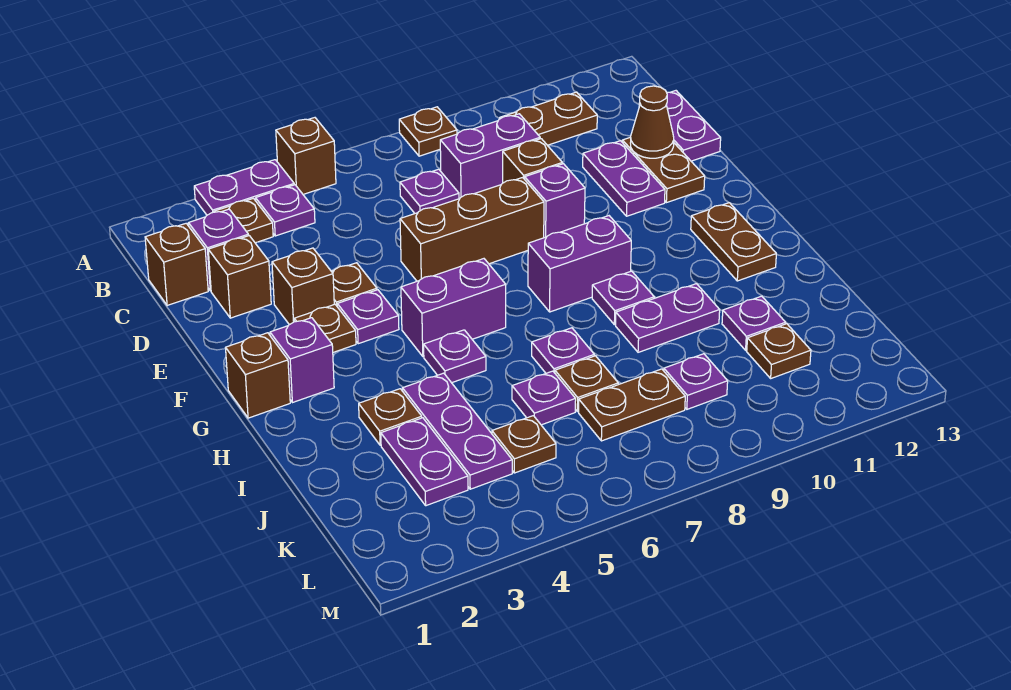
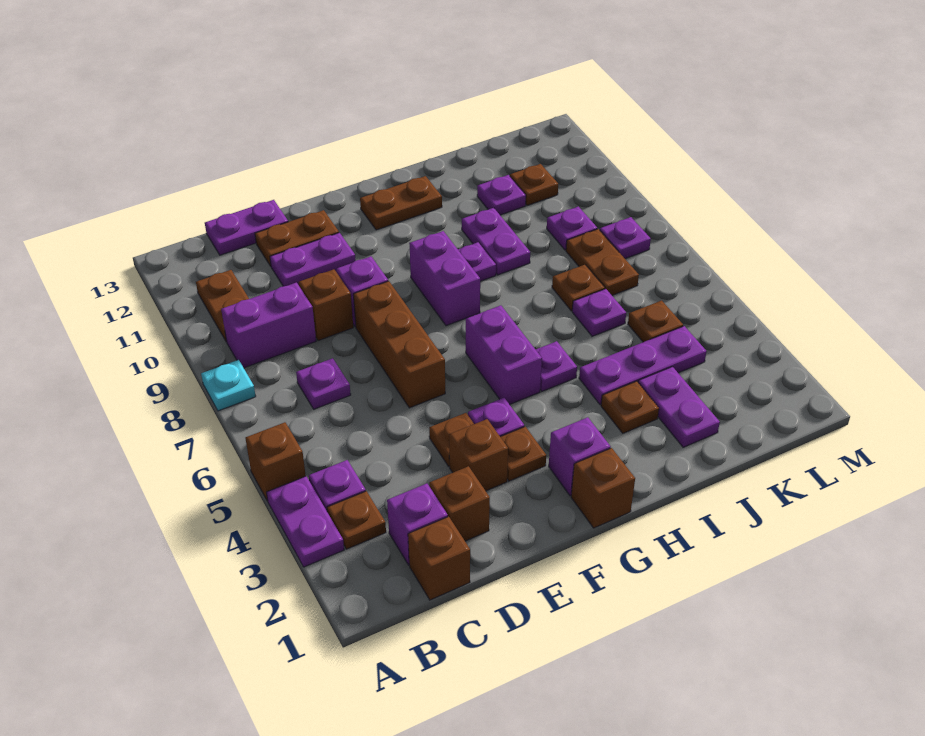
brown 1x1 plate [399,107,457,156] -> cyan 1x1 plate [201,360,256,411]
purple 1x2 brick [440,114,540,199] -> purple 1x2 brick turned to [221,283,316,368]
brown 1x1 cone [631,86,674,158] -> none
purple 1x1 plate [532,328,594,373] -> purple 1x1 plate moved to [600,217,651,259]
purple 1x2 plate [381,418,468,506] -> purple 1x2 plate turned to [638,367,720,447]

